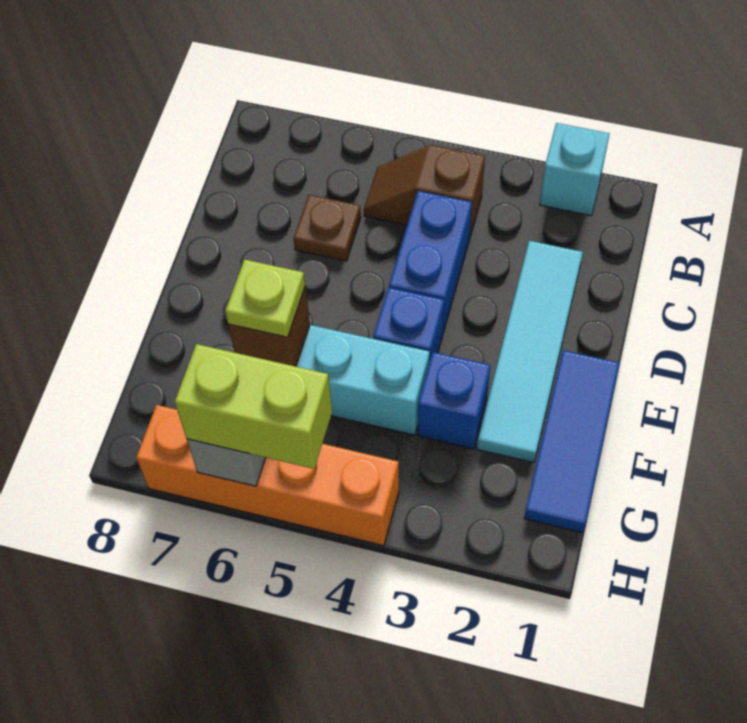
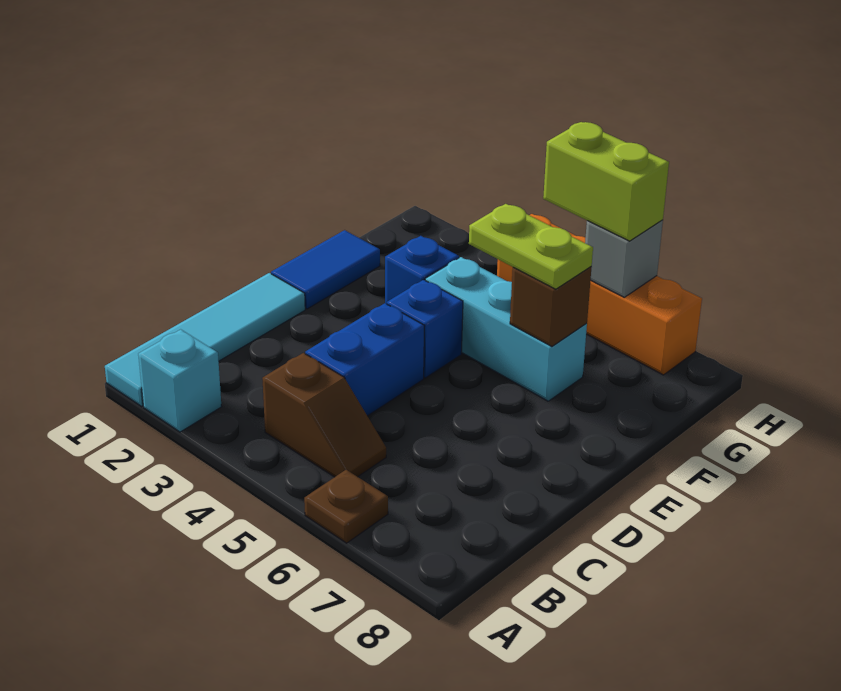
cyan 1x4 tile [477,241,583,463] -> cyan 1x4 tile moved to [105,273,305,406]
brown 1x1 plate [293,195,361,261] -> brown 1x1 plate moved to [304,470,388,543]
blue 1x3 tile [524,350,619,533] -> blue 1x2 tile [271,230,380,309]
lime 1x1 plate [225,259,305,337] -> lime 1x2 plate [469,204,593,289]

